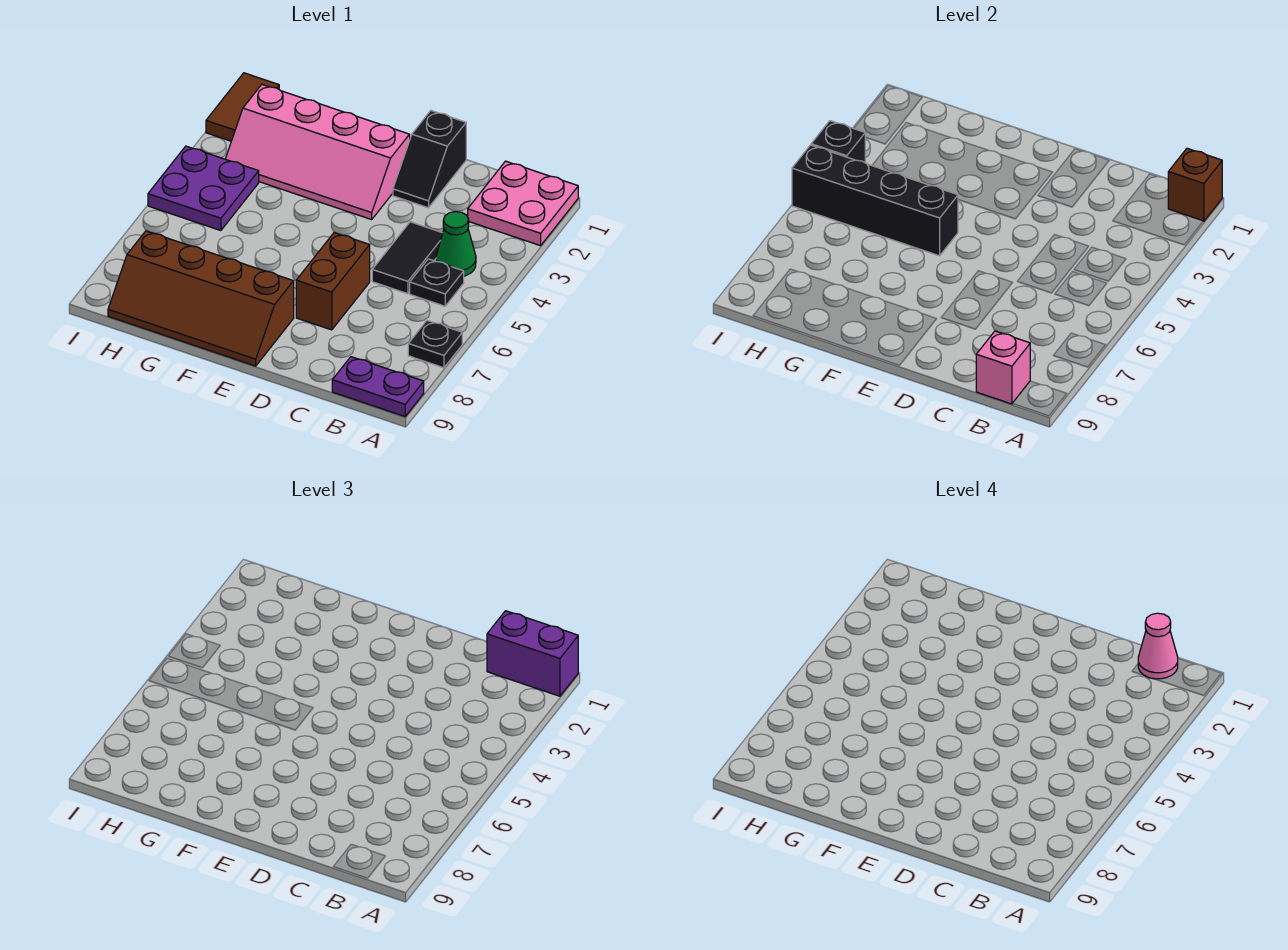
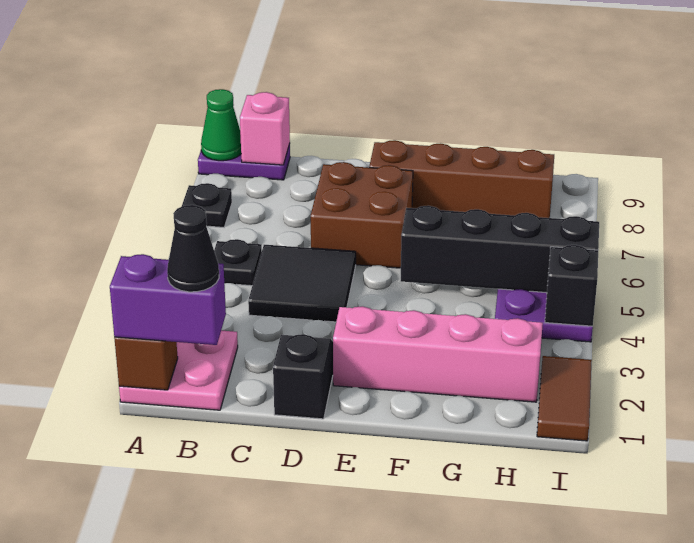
pink 1x1 cone [1138,613,1178,679] -> black 1x1 cone [167,205,219,292]
green 1x1 cone [436,212,476,276] -> green 1x1 cone moved to [201,89,241,161]
black 1x2 tile [372,222,443,294] -> black 2x2 tile [248,245,356,322]
brown 1x2 brick [296,233,370,330] -> brown 2x2 brick [311,162,413,268]

